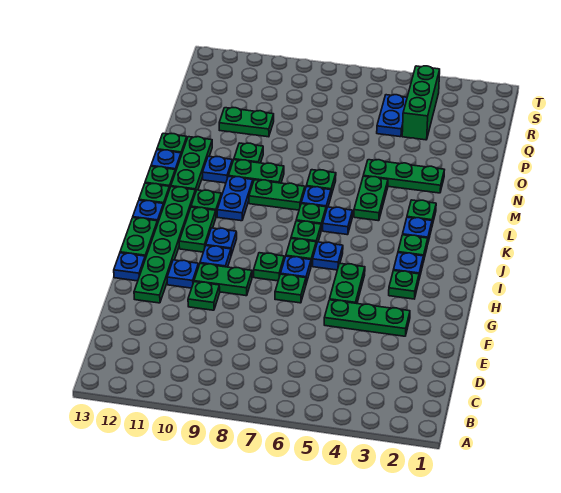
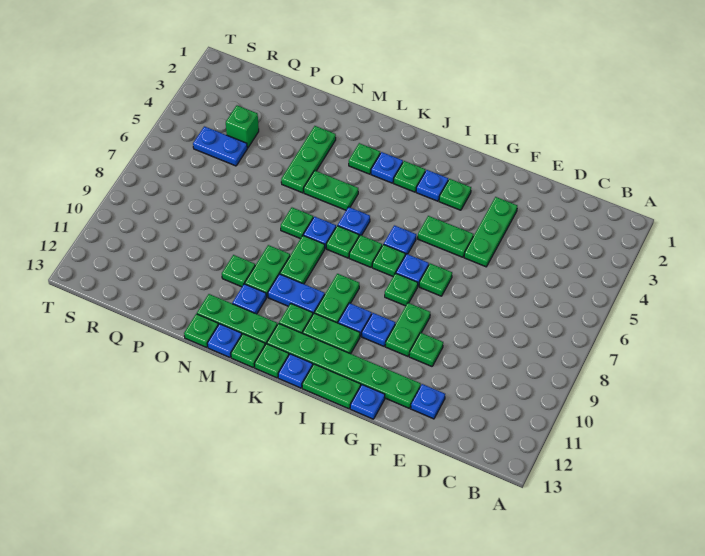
blue 1x1 plate [167,260,199,288] -> blue 1x1 plate moved to [411,384,445,419]
green 1x2 plate [219,108,274,137] -> green 1x2 plate moved to [314,274,359,323]
green 1x3 brick [402,66,440,140] -> green 1x1 brick [226,105,259,148]

